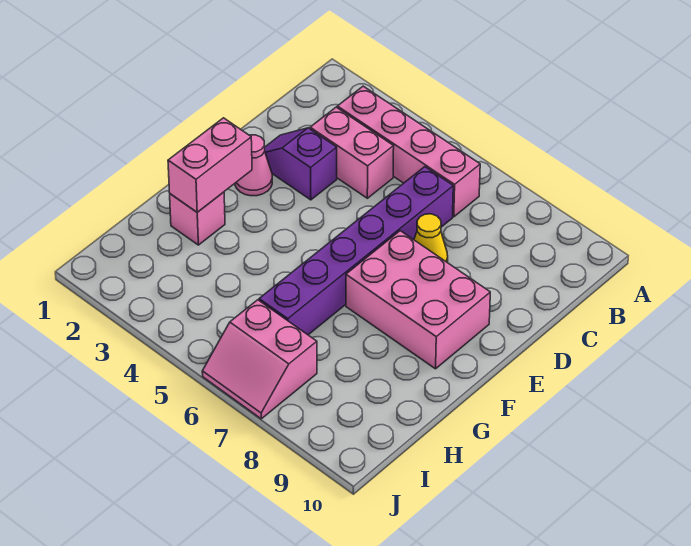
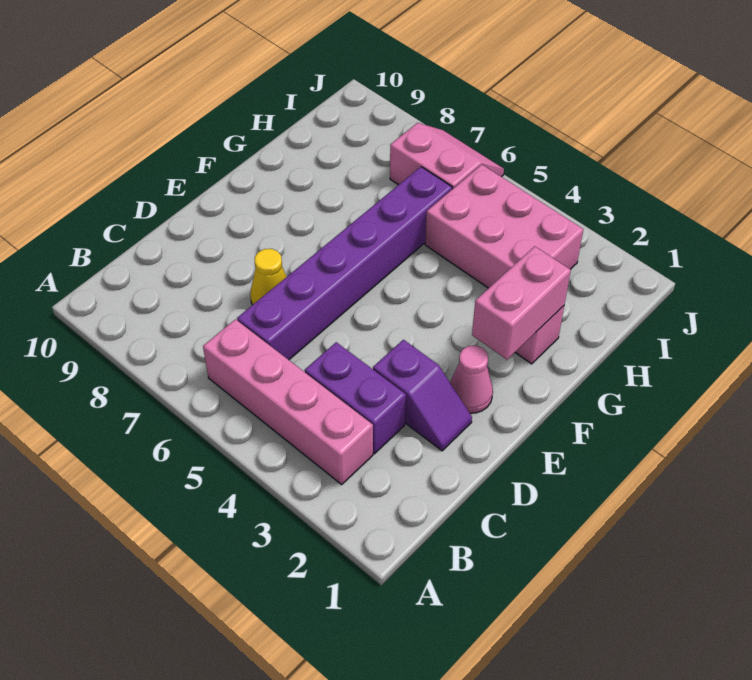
pink 1x2 brick [310,107,394,198] -> purple 1x2 brick [305,342,406,454]
pink 2x3 brick [346,231,490,369] -> pink 2x3 brick moved to [425,165,583,288]

